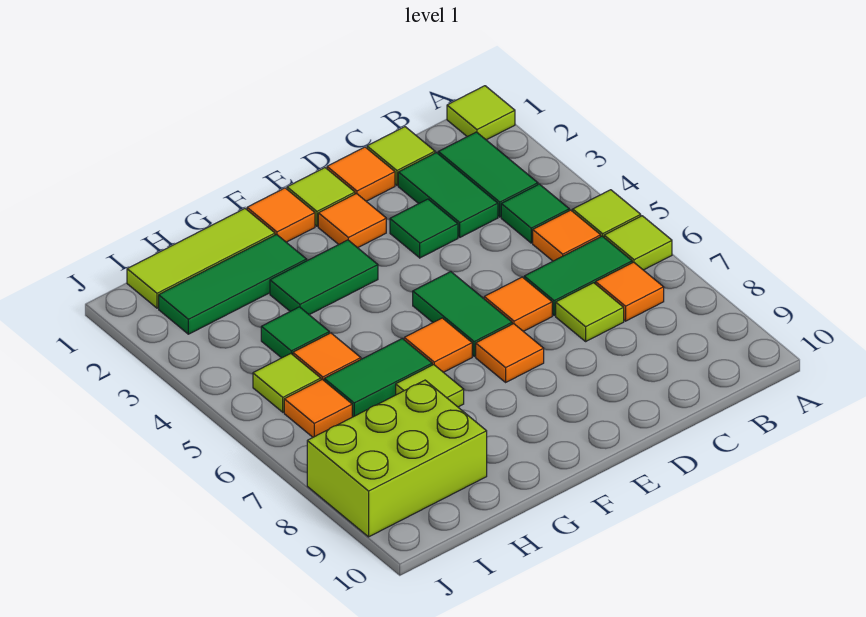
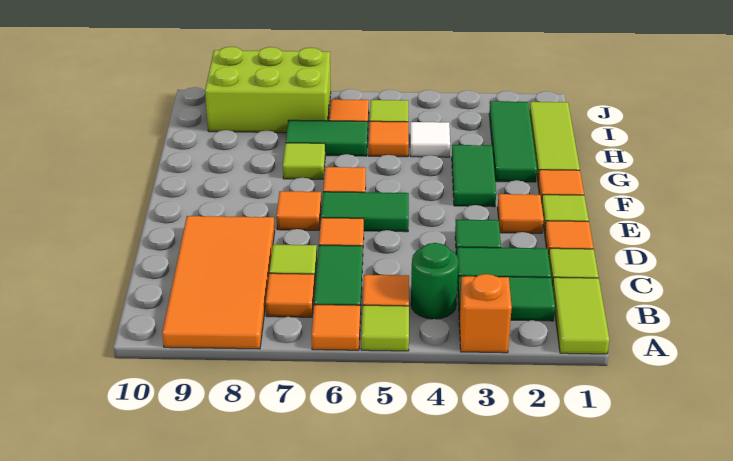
lime 1x1 tile [447,86,515,140] -> lime 1x2 tile [553,277,609,354]
none -> orange 1x1 brick [459,274,512,353]
lime 1x1 tile [604,216,672,270] -> orange 1x1 tile [312,305,360,350]
none -> orange 2x4 tile [162,216,275,349]
green 1x1 tile [501,184,569,243] -> green 1x1 round brick [411,243,458,319]
green 1x2 tile [324,339,432,417] -> green 1x2 tile turned to [286,120,368,156]
green 1x1 tile [261,307,329,358] -> white 1x1 tile [410,122,450,157]
lime 2x3 brick [307,380,487,537] -> lime 2x3 brick turned to [205,47,331,133]

